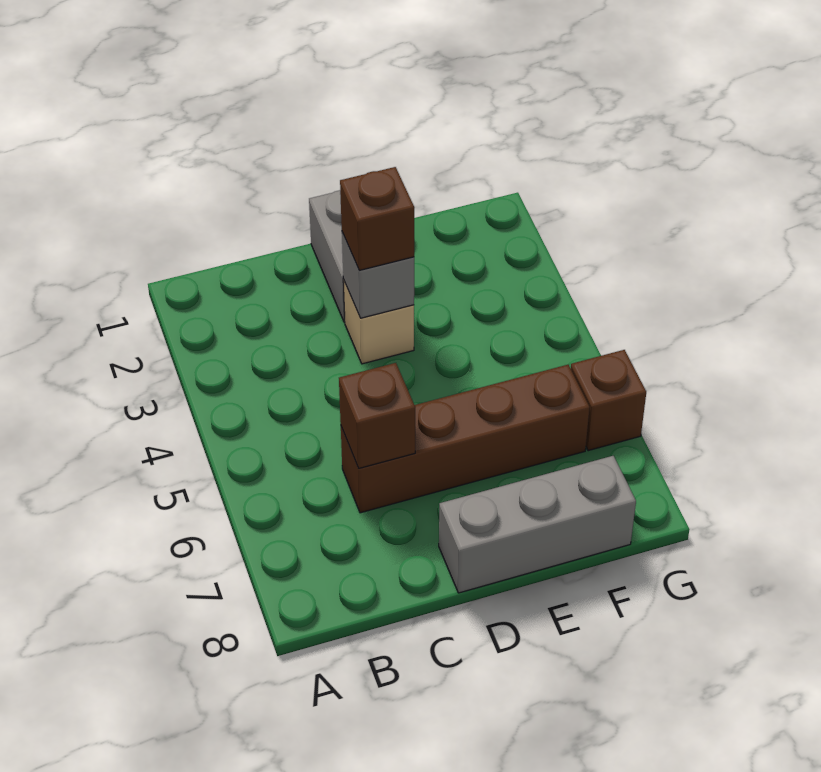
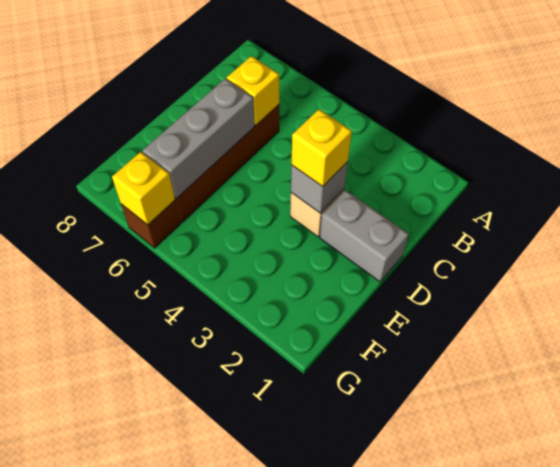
brown 1x1 brick [339,363,415,468] -> yellow 1x1 brick [227,56,279,125]
brown 1x1 brick [340,167,414,270] -> yellow 1x1 brick [292,109,352,187]
grey 1x3 brick [439,456,636,593] -> grey 1x3 brick moved to [142,79,255,199]
none -> yellow 1x1 brick [112,152,175,225]

